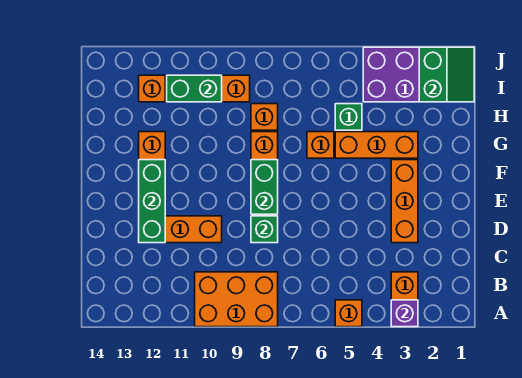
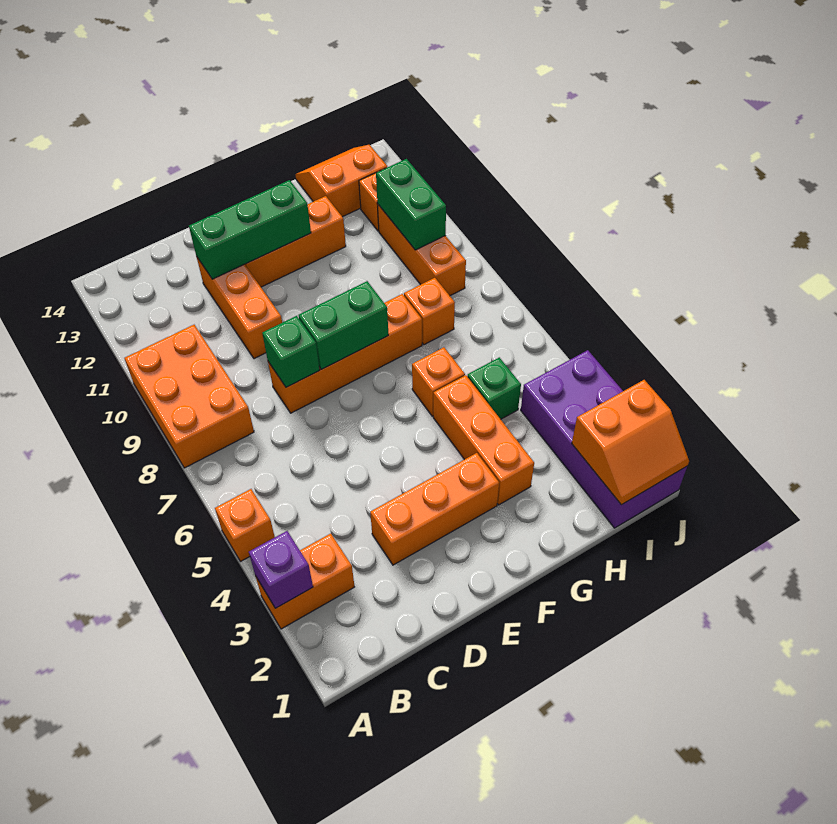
none -> orange 2x2 slope [295,145,387,217]
green 2x2 slope [419,47,474,102] -> orange 2x2 slope [572,380,689,505]

